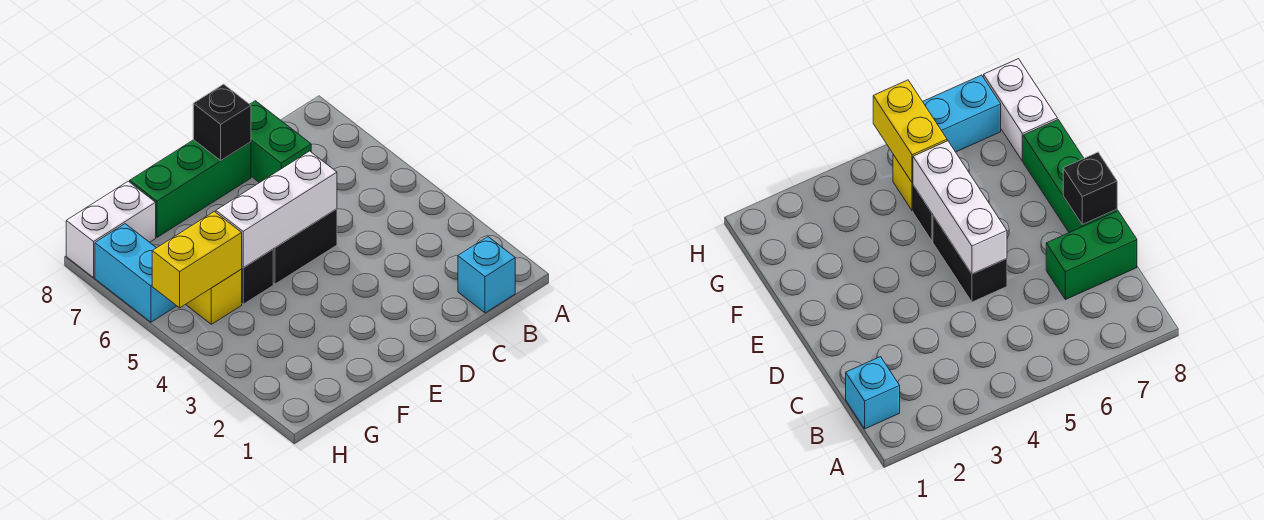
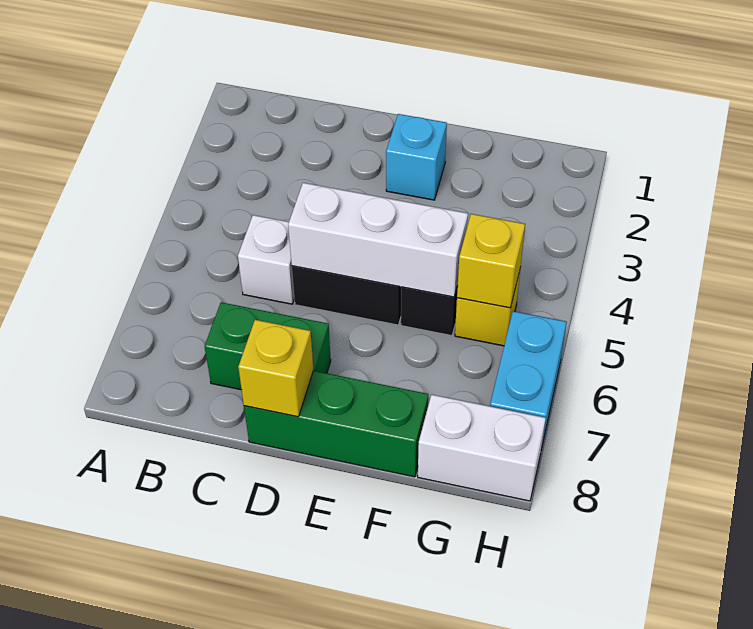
cyan 1x1 brick [458,237,515,313] -> cyan 1x1 brick moved to [386,114,447,200]
none -> white 1x1 brick [238,215,294,304]
green 1x2 brick [250,101,311,183] -> green 1x2 brick turned to [205,302,331,390]
black 1x1 brick [193,84,251,160] -> yellow 1x1 brick [238,320,314,417]
yellow 1x2 brick [152,211,242,308] -> yellow 1x1 brick [457,214,525,308]

